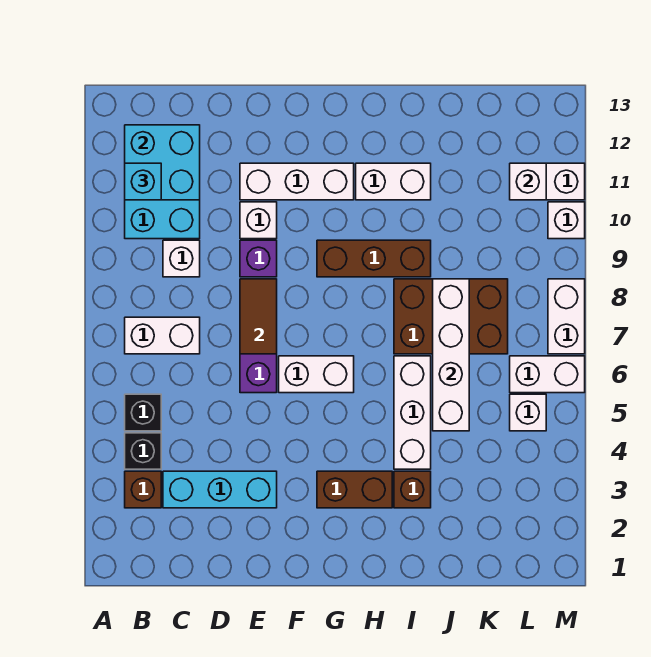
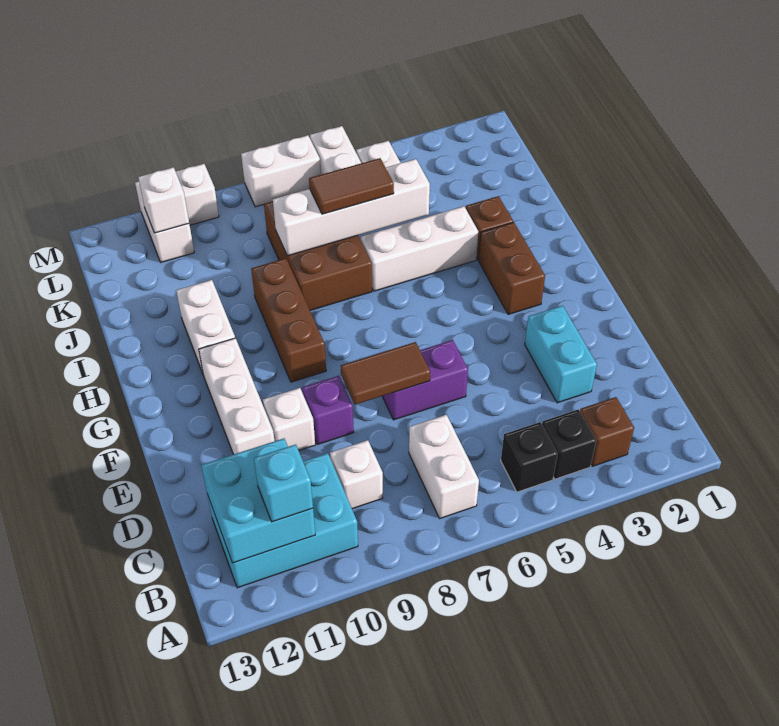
cyan 1x3 brick [163,471,277,508] -> cyan 1x2 brick [525,306,597,403]
white 1x2 brick [279,356,354,393] -> none
none -> brown 1x2 tile [309,158,394,214]

